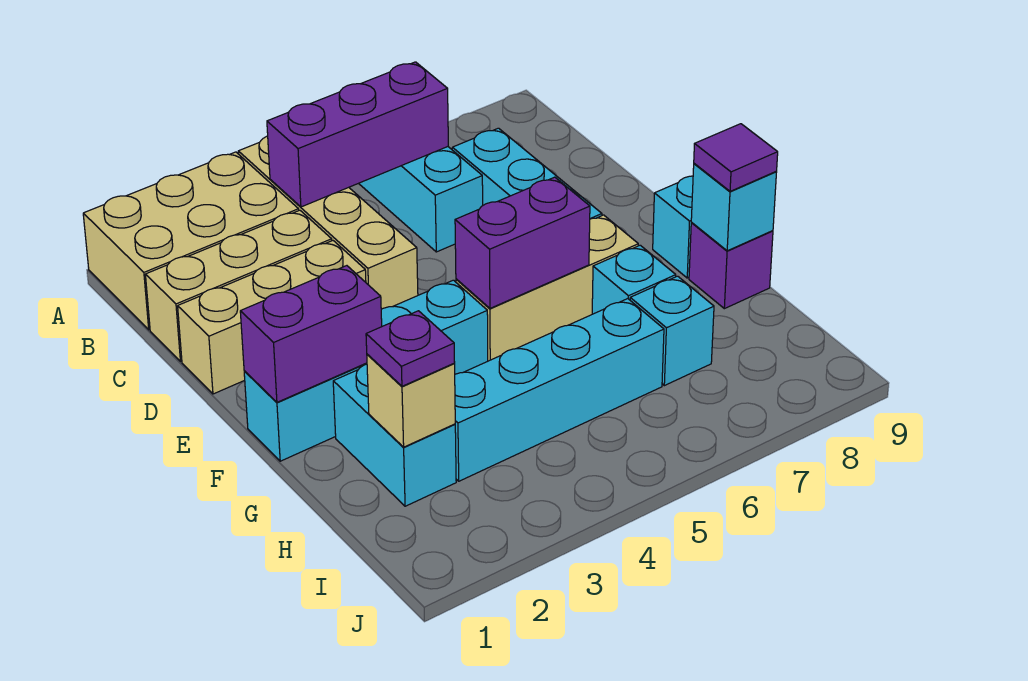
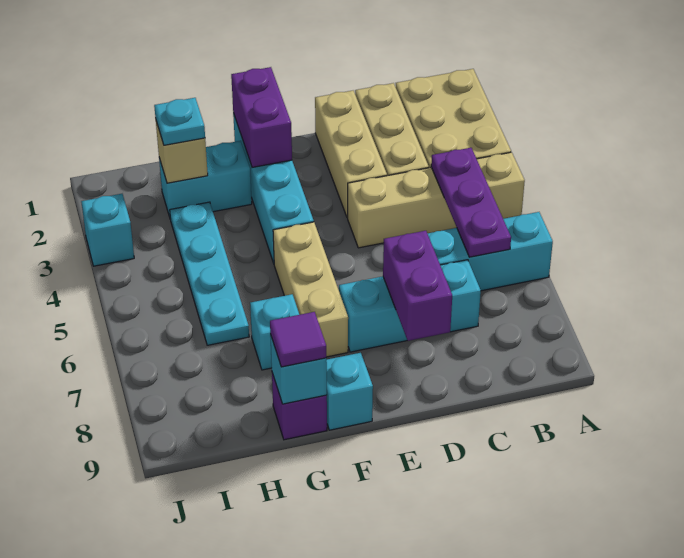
purple 1x3 brick [267,62,448,207] -> purple 1x3 plate [431,148,511,257]
purple 1x2 brick [455,177,590,308] -> purple 1x2 brick moved to [383,231,452,341]
purple 1x1 plate [366,311,455,386] -> cyan 1x1 plate [154,98,205,145]
cyan 1x4 brick [455,299,664,481] -> cyan 1x4 plate [170,202,249,345]
cyan 1x1 brick [630,276,714,386] -> cyan 1x1 brick moved to [81,194,134,266]

